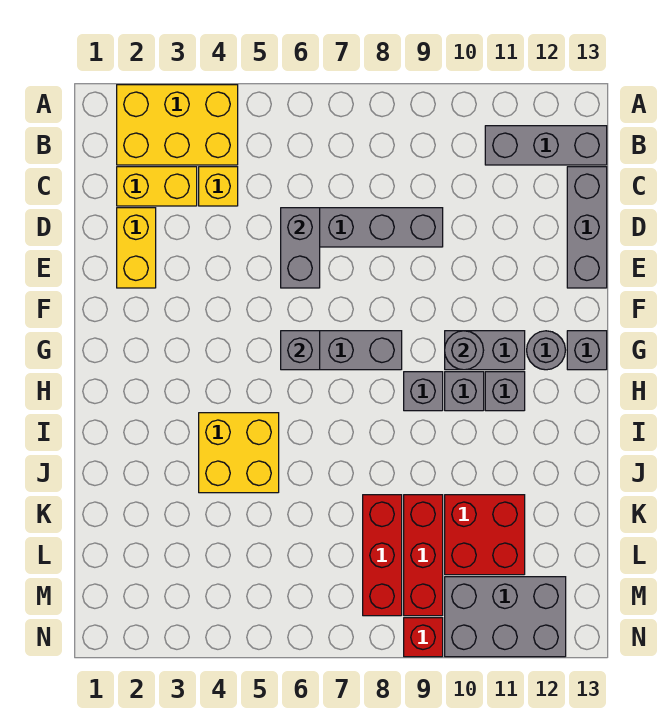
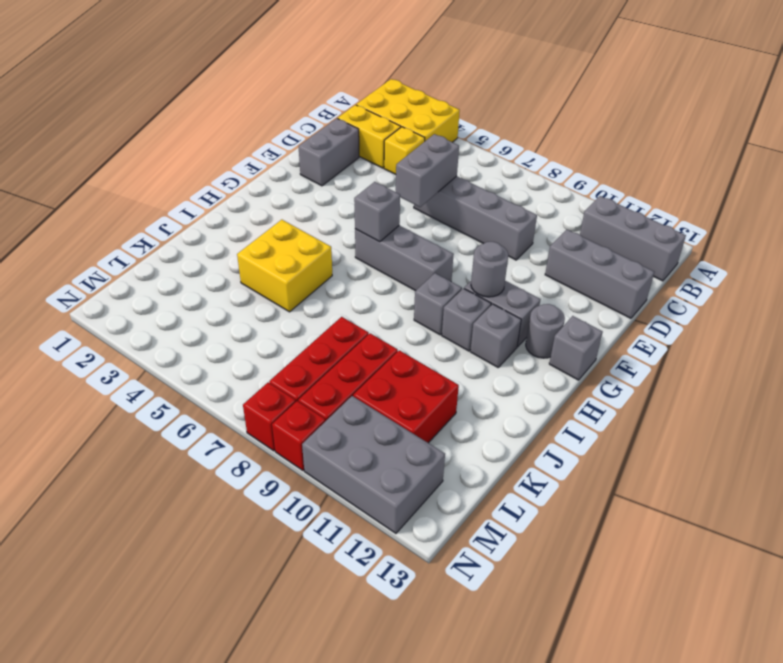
grey 1x3 brick [567,167,607,288] -> grey 1x3 brick turned to [545,230,654,318]
yellow 1x2 brick [117,208,156,288] -> grey 1x2 brick [299,118,359,186]
none -> red 1x1 brick [243,382,296,451]

